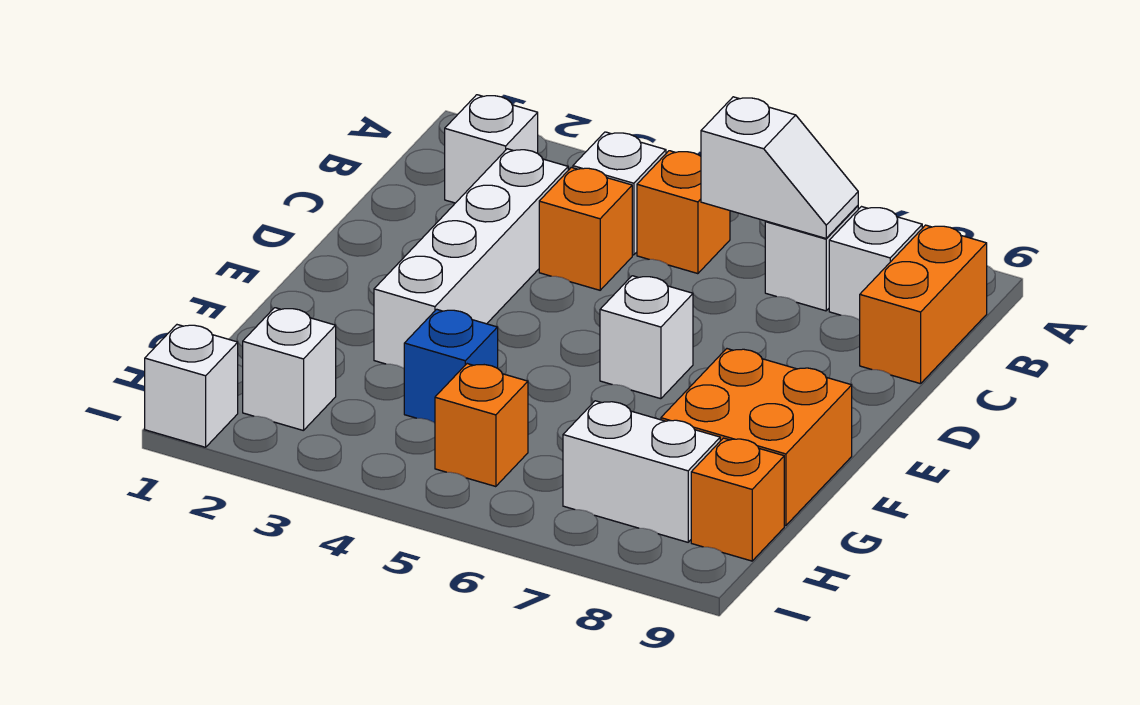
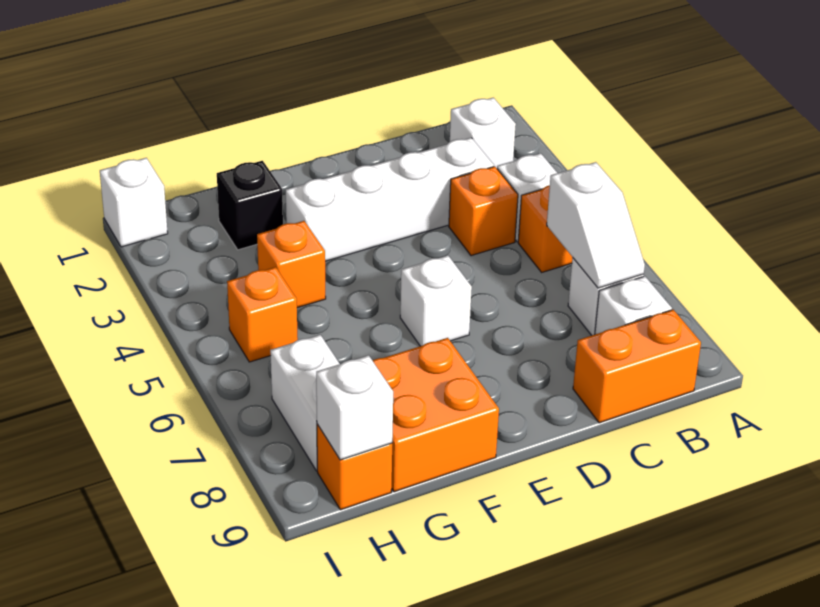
none -> black 1x1 brick [217,161,283,250]
blue 1x1 brick [404,309,498,423] -> orange 1x1 brick [257,221,326,308]
white 1x1 brick [243,308,336,431] -> white 1x1 brick moved to [316,355,393,460]

